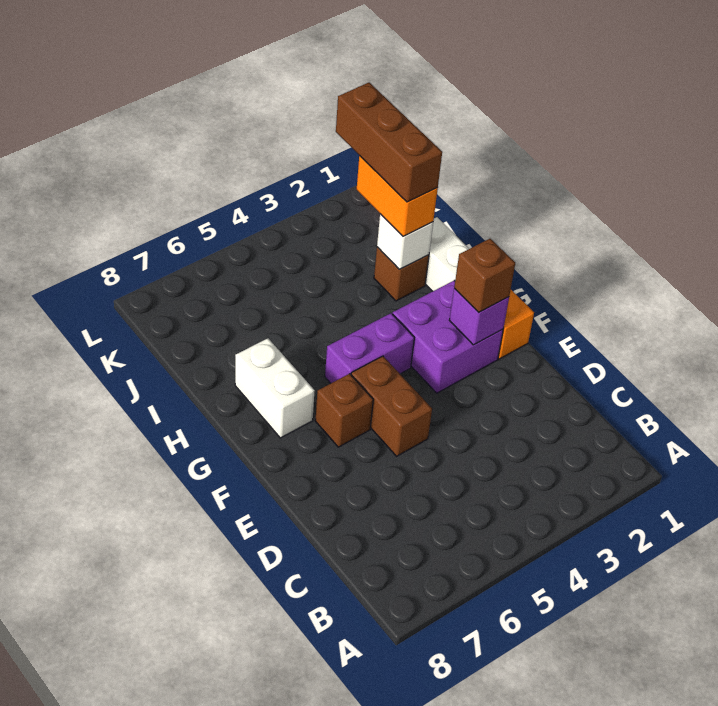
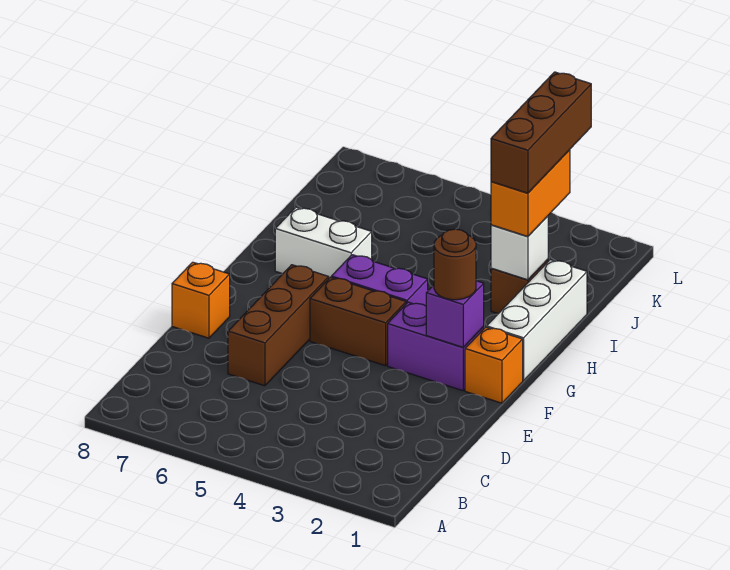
brown 1x2 brick [351,356,432,456] -> brown 1x2 brick turned to [310,277,406,366]
none -> orange 1x1 brick [172,262,230,338]
purple 2x2 brick [393,280,503,393] -> purple 1x2 brick [388,302,484,391]
brown 1x1 brick [454,239,515,312] -> brown 1x1 round brick [434,229,476,300]
brown 1x1 brick [315,374,373,447] -> brown 1x3 brick [228,265,329,386]
white 1x2 brick [235,338,315,438] -> white 1x2 brick turned to [275,207,372,278]

